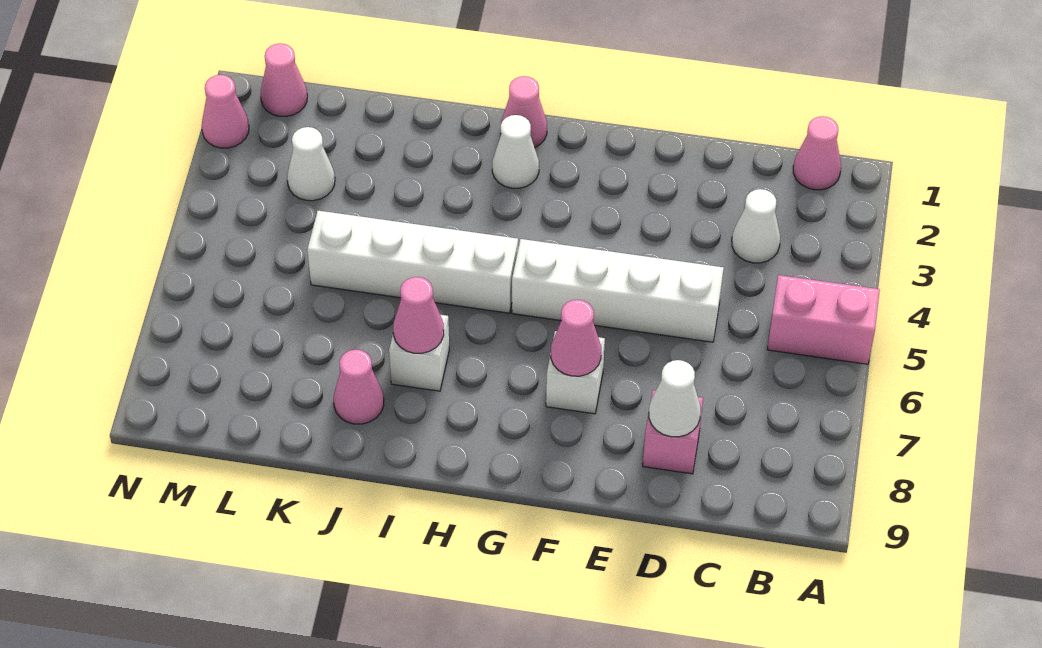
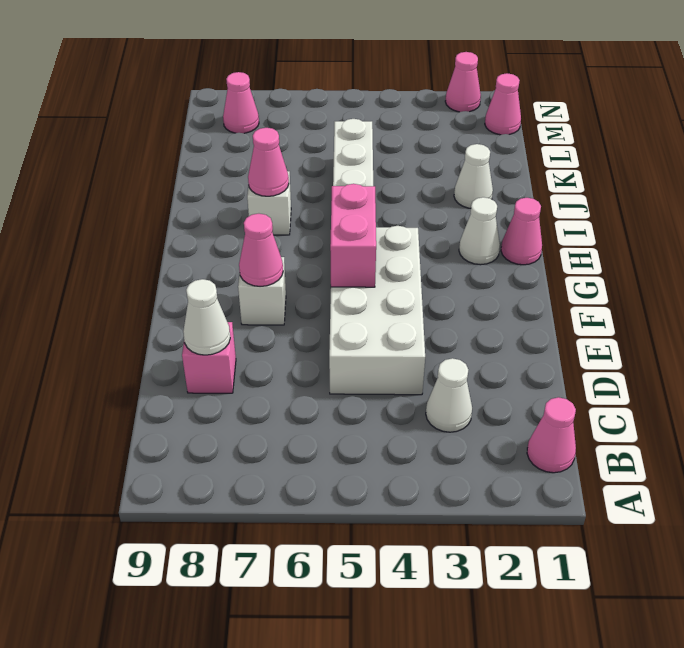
pink 1x2 brick [767,275,880,364] -> pink 1x2 brick moved to [330,184,376,287]
white 1x4 brick [512,239,723,342] -> white 2x4 brick [329,226,425,395]
pink 1x1 cone [334,350,384,424] -> pink 1x1 cone moved to [223,72,259,133]
white 1x1 cone [287,127,335,201] -> white 1x1 cone moved to [454,144,493,208]

